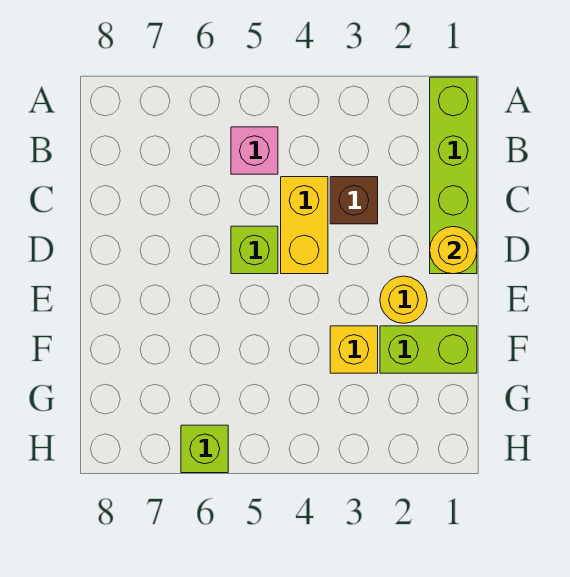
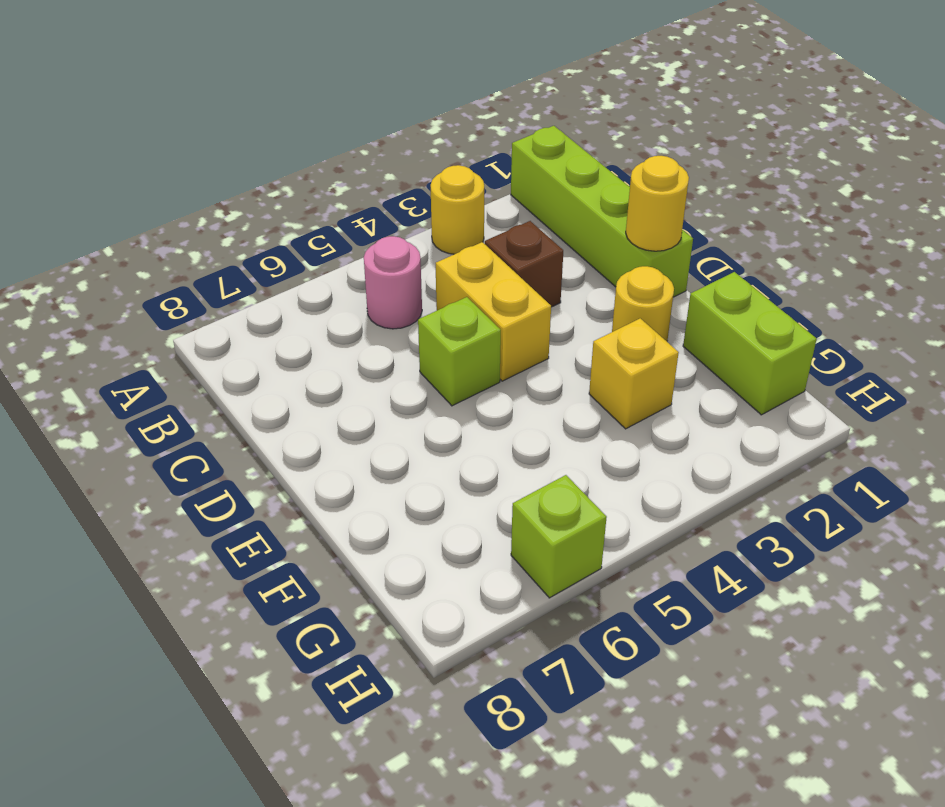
none -> yellow 1x1 round brick [431,165,484,254]
pink 1x1 brick [231,127,278,174] -> pink 1x1 round brick [364,236,422,329]
lime 1x2 brick [380,326,477,373] -> lime 1x2 brick turned to [683,272,817,415]

